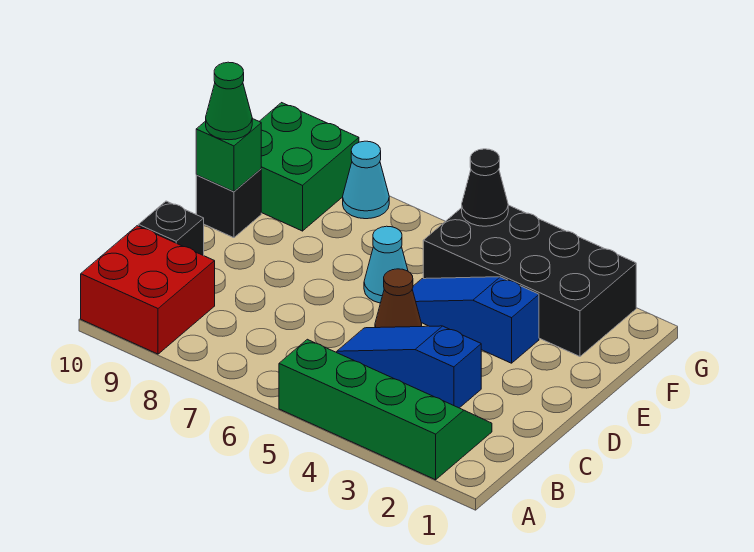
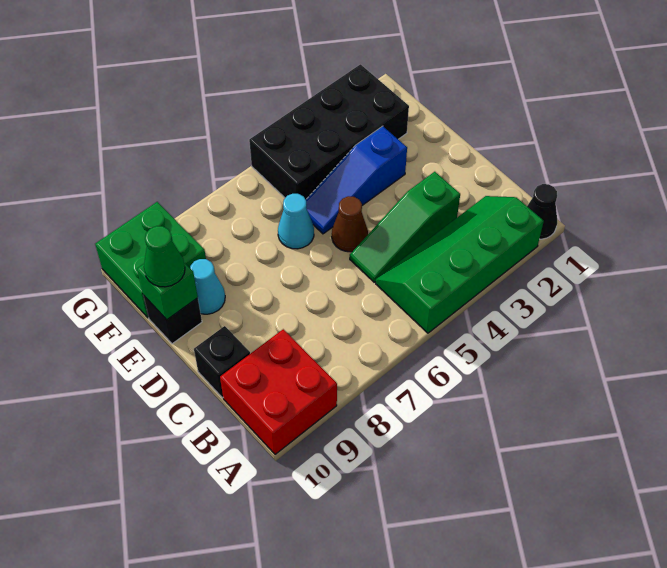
blue 1x3 slope [337,326,481,408] -> green 1x3 slope [350,172,460,282]
black 1x1 cone [462,149,508,226] -> black 1x1 cone moved to [527,184,557,239]
cyan 1x1 cone [343,141,389,219] -> cyan 1x1 cone moved to [190,259,225,314]

